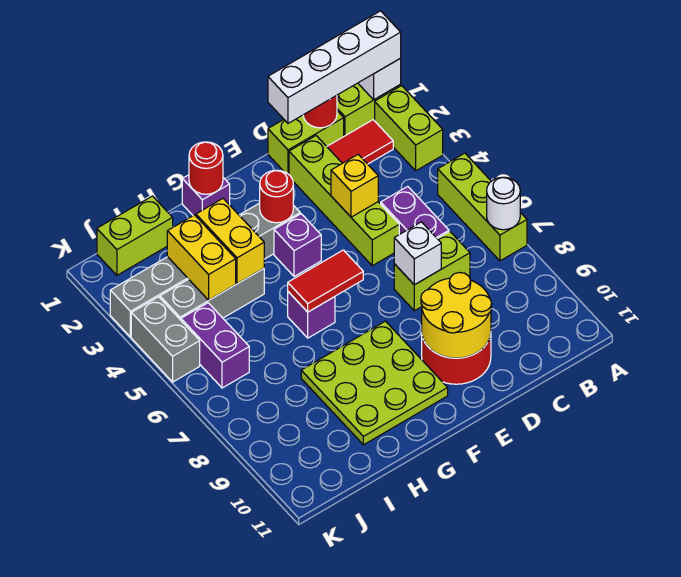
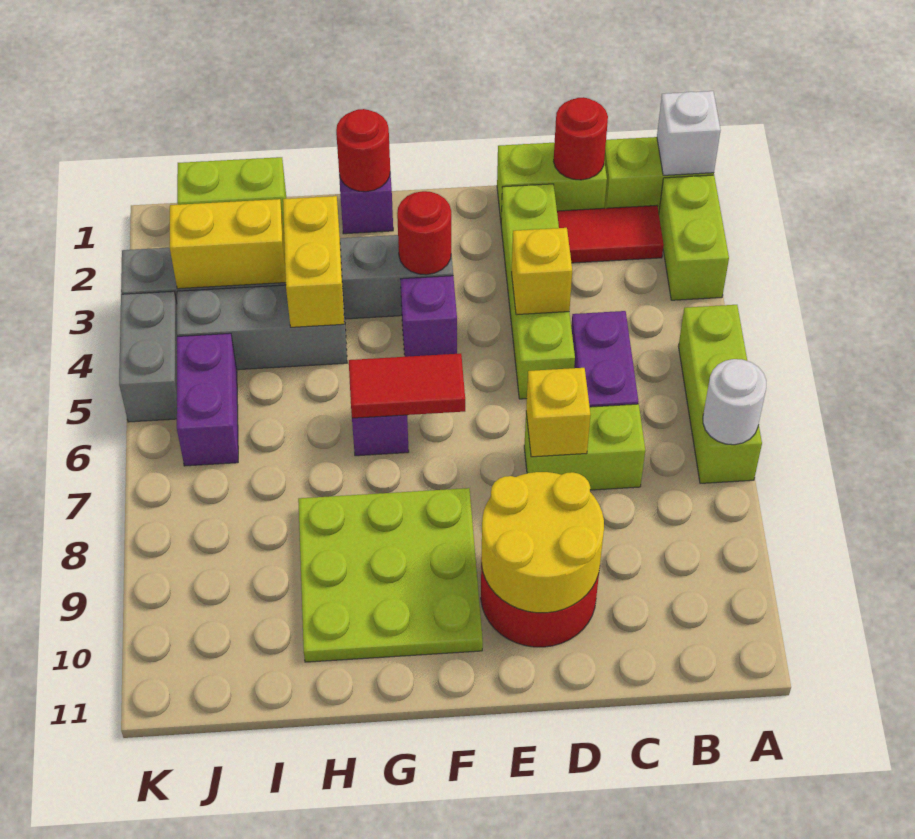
white 1x4 brick [268,11,401,123] -> none
white 1x1 brick [394,222,441,285] -> yellow 1x1 brick [526,368,591,457]
yellow 1x2 brick [167,215,236,300] -> yellow 1x2 brick turned to [170,199,286,289]

